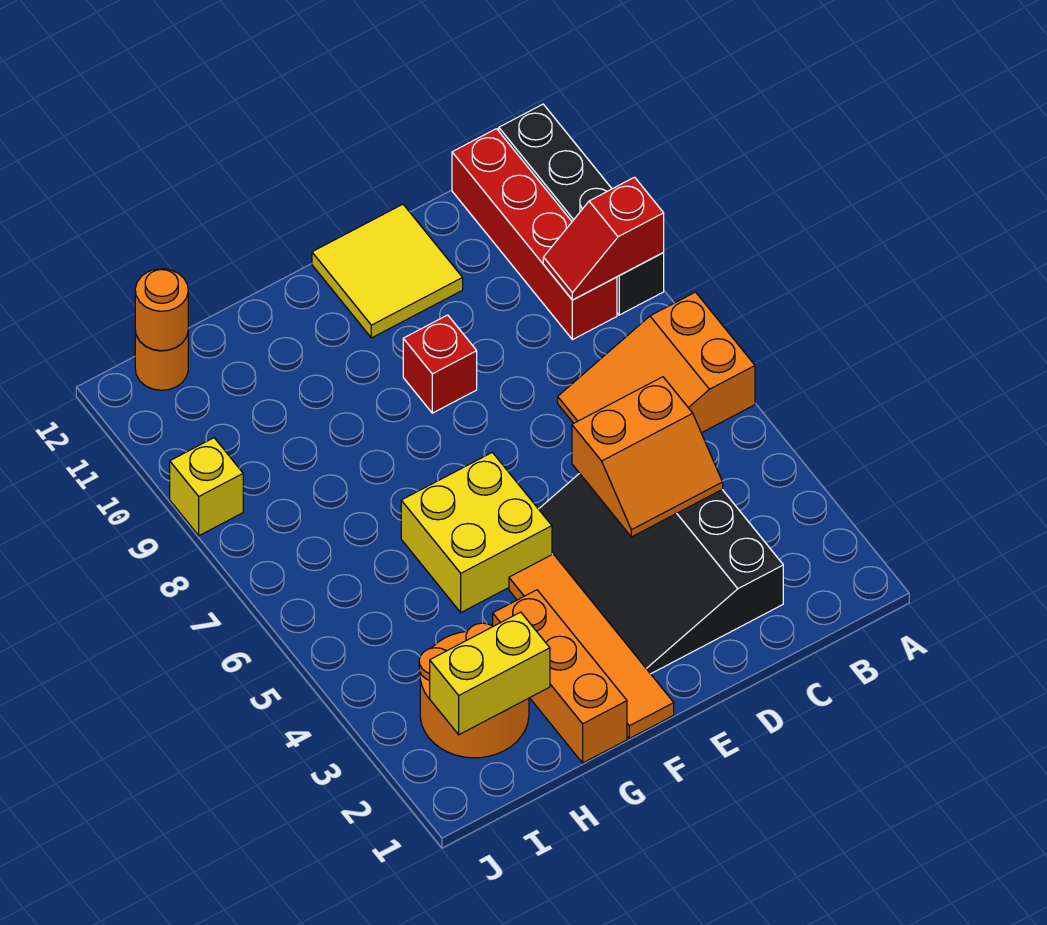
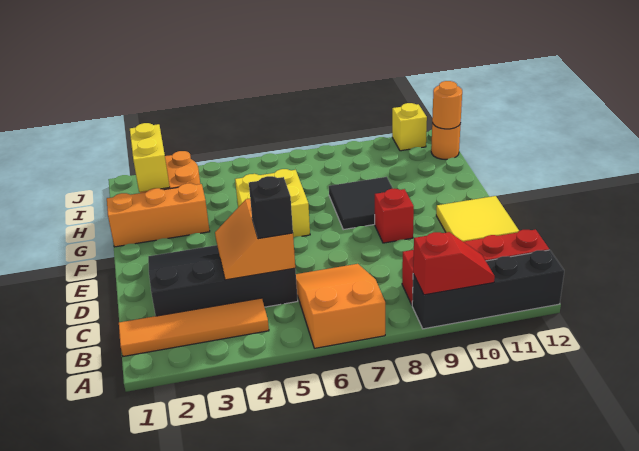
red 1x2 slope [543,177,664,300] -> red 1x2 slope turned to [413,232,495,295]
none -> black 1x1 brick [249,176,293,239]
orange 1x4 tile [509,554,674,738] -> orange 1x4 tile moved to [119,298,269,356]
none -> black 2x2 tile [329,177,393,230]
yellow 1x1 brick [170,438,243,536] -> yellow 1x1 brick moved to [392,103,427,151]

